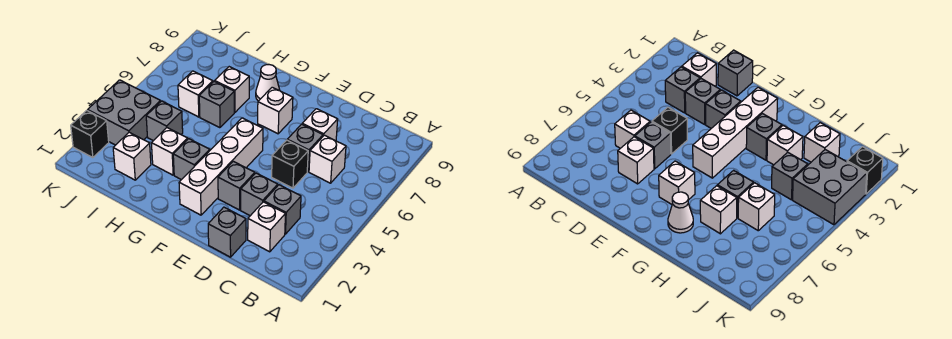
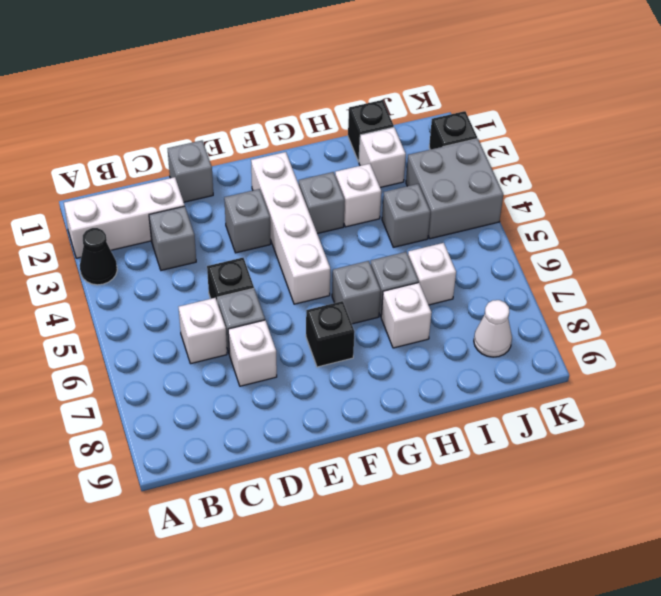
none -> black 1x1 cone [80,228,117,285]
white 1x1 brick [248,202,285,252] -> white 1x3 brick [64,177,185,258]
grey 1x1 brick [241,173,278,216] -> grey 1x1 brick moved to [332,261,381,324]
white 1x1 brick [258,87,293,134] -> black 1x1 brick [306,301,354,367]
white 1x1 cone [256,65,280,101] -> white 1x1 cone moved to [474,300,512,357]
none -> black 1x1 brick [348,100,394,162]

